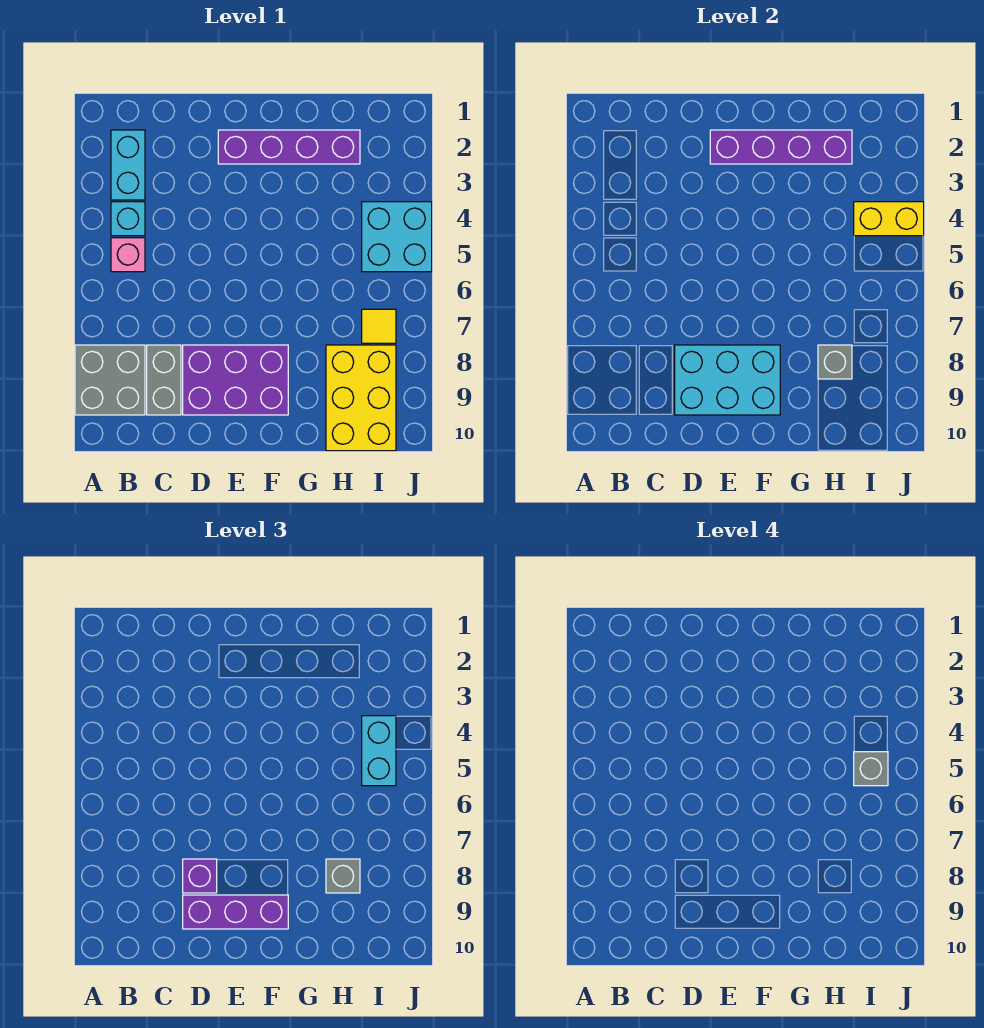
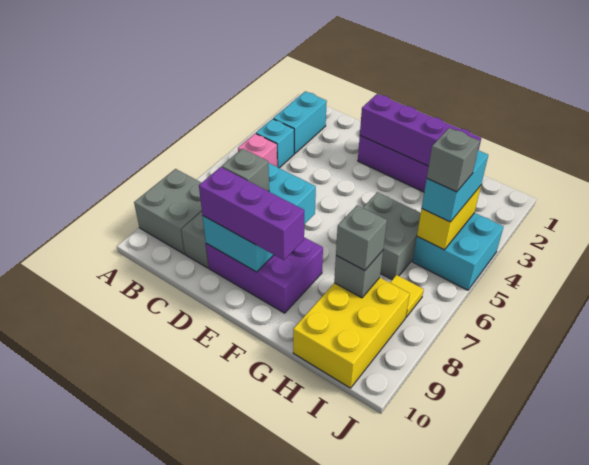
cyan 2x3 brick [675,345,780,415] -> cyan 2x3 brick turned to [203,163,316,272]
purple 1x1 brick [183,859,217,893] -> grey 1x1 brick [222,149,269,191]
none -> grey 2x2 brick [363,192,421,279]
yellow 1x2 brick [854,202,924,236] -> yellow 1x2 brick turned to [417,186,481,250]

